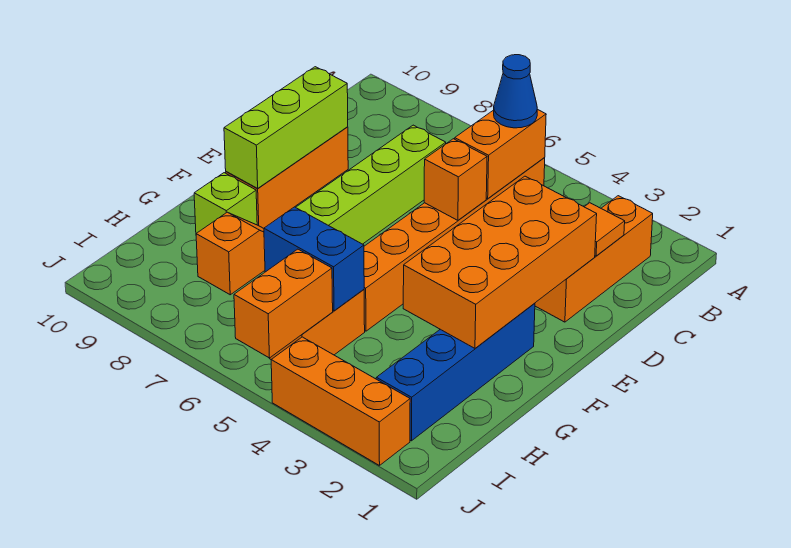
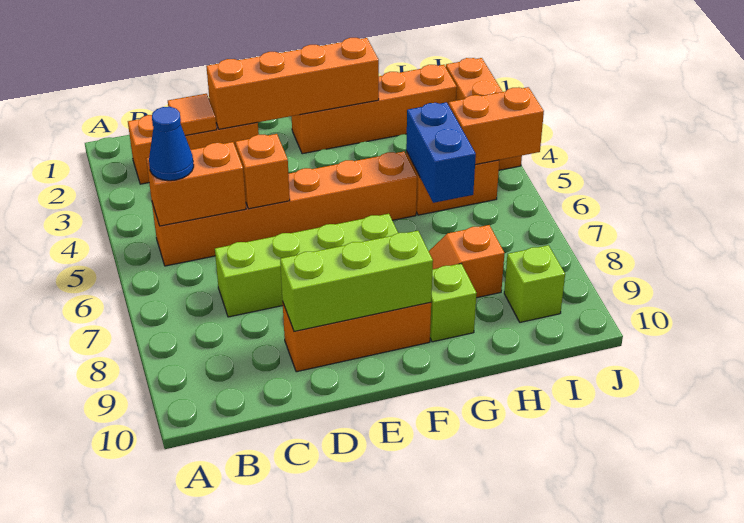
orange 2x4 brick [403,176,597,348] -> orange 1x4 brick [206,38,379,129]
blue 1x4 brick [376,303,535,441] -> orange 1x4 brick [292,65,457,154]
none -> lime 1x1 brick [504,245,565,322]

